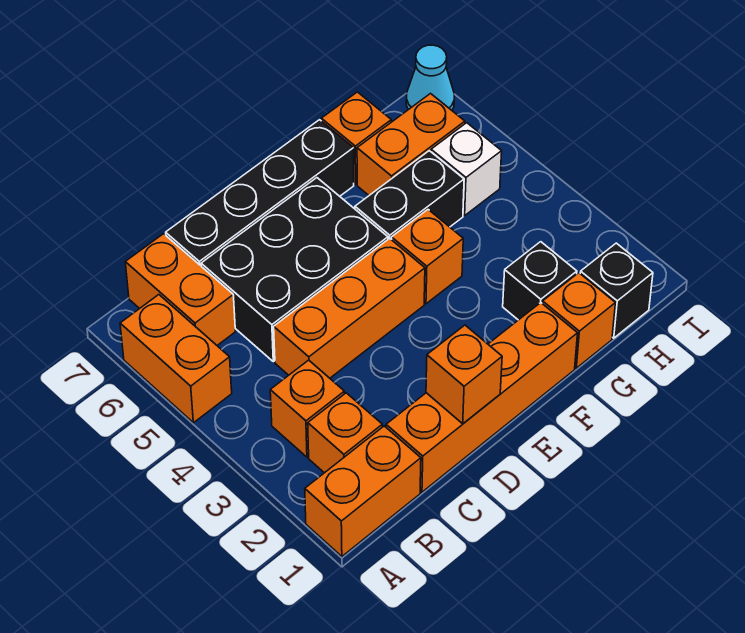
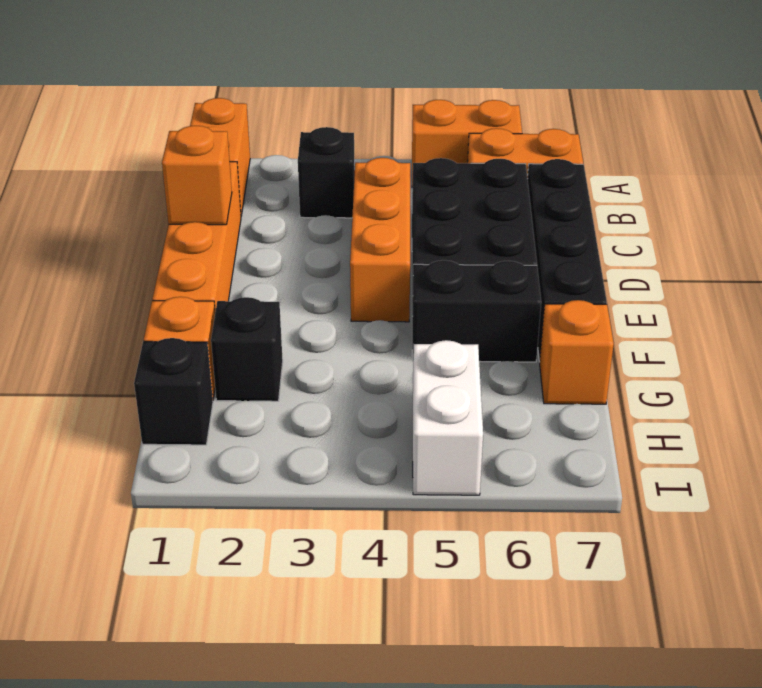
orange 1x1 brick [308,393,382,473] -> none
orange 1x1 brick [270,360,344,457] -> black 1x1 brick [298,127,355,218]
orange 1x1 brick [392,210,463,304] -> none
black 1x2 brick [355,151,464,240] -> black 1x2 brick turned to [412,260,541,362]
orange 1x2 brick [357,94,465,195] -> none
white 1x1 brick [431,123,502,215] -> white 1x2 brick [413,340,483,495]
cyan 1x1 cone [406,45,454,110] -> none

